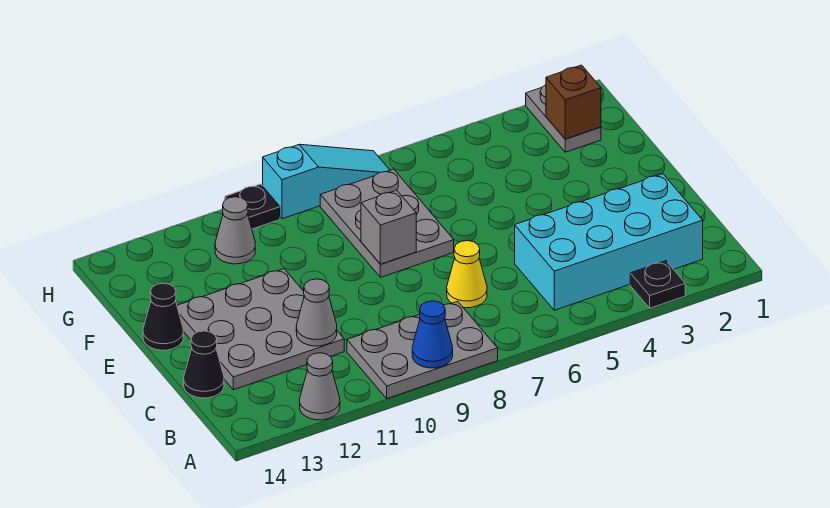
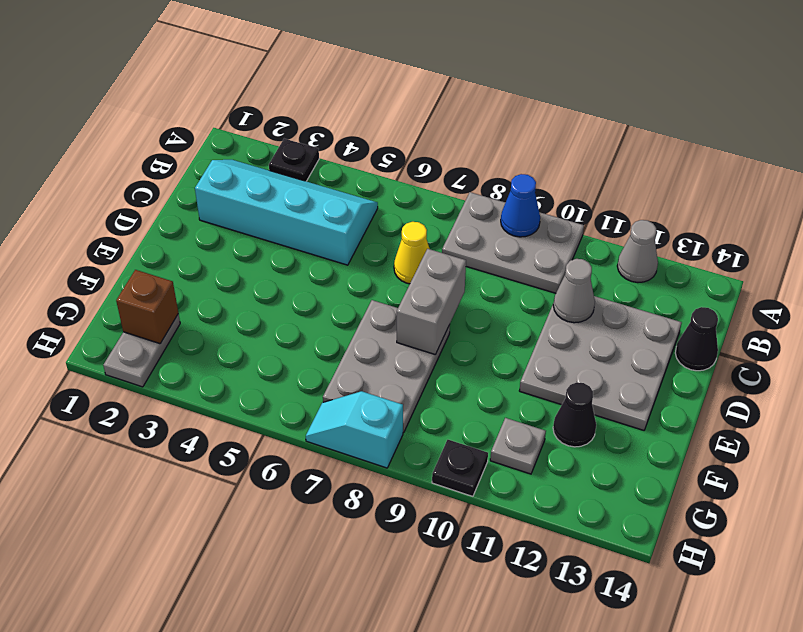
cyan 2x4 brick [515,174,703,310] -> cyan 2x4 slope [195,160,378,265]
grey 1x1 brick [361,190,416,264] -> grey 1x2 brick [397,249,466,354]
black 1x1 cone [143,283,183,350] -> black 1x1 cone moved to [553,382,596,447]
grey 1x1 cone [215,197,255,264] -> grey 1x1 plate [490,418,546,474]
cyan 1x3 slope [263,144,390,219] -> cyan 1x2 slope [306,391,403,468]

